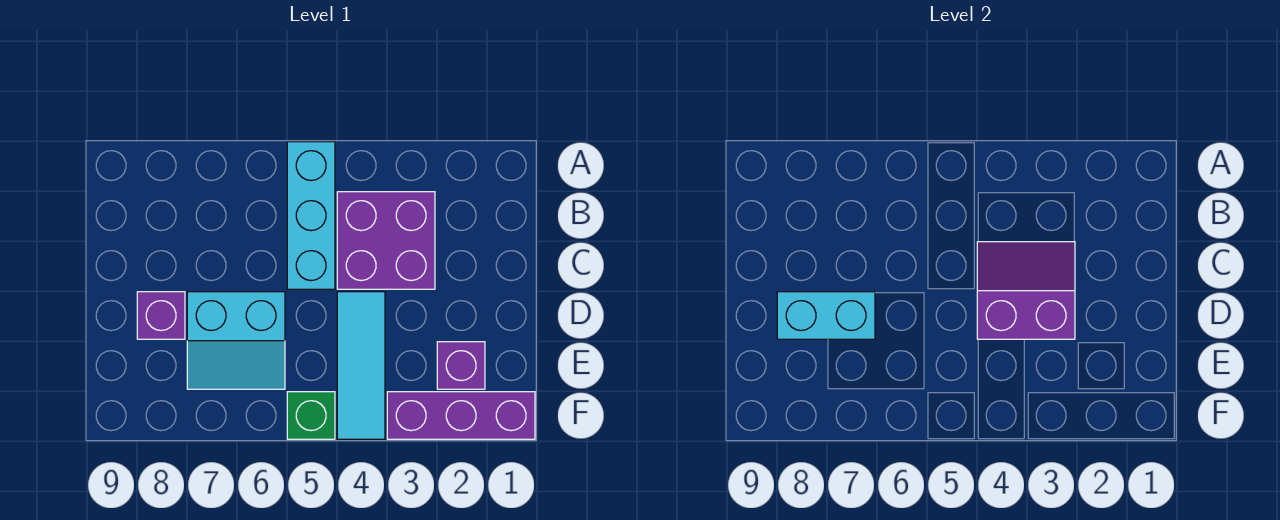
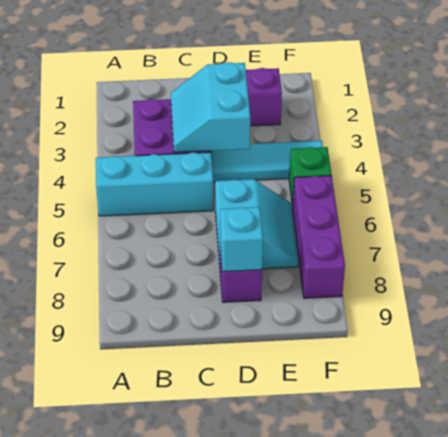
purple 2x2 slope [977,242,1075,339] -> cyan 2x2 slope [171,62,250,152]
cyan 1x2 brick [777,292,875,339] -> cyan 1x1 brick [220,207,263,272]
purple 1x3 brick [387,392,535,439] -> purple 1x3 brick moved to [293,176,345,298]

